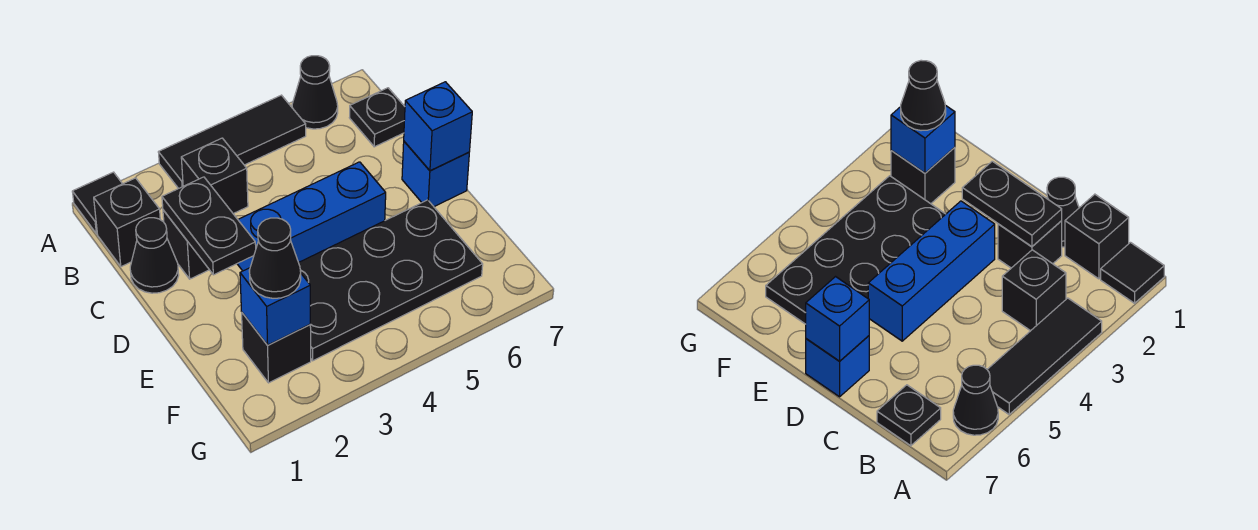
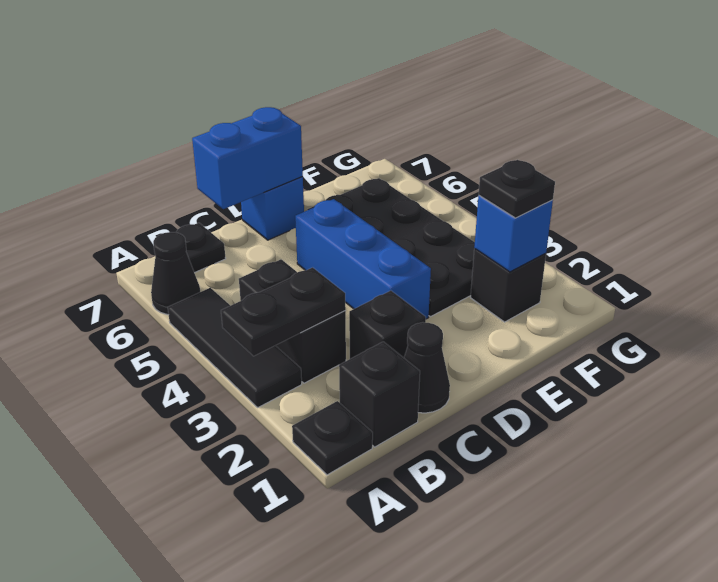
black 1x1 tile [72,172,122,234] -> black 1x1 plate [292,401,373,475]
black 1x1 brick [181,138,248,214] -> black 1x2 brick [239,259,346,383]
black 1x2 plate [162,177,256,275] -> black 1x2 plate moved to [221,267,346,356]
blue 1x1 brick [404,82,472,171] -> blue 1x2 brick [192,107,303,209]
black 1x1 cone [249,218,301,298] -> black 1x1 plate [479,160,555,218]

